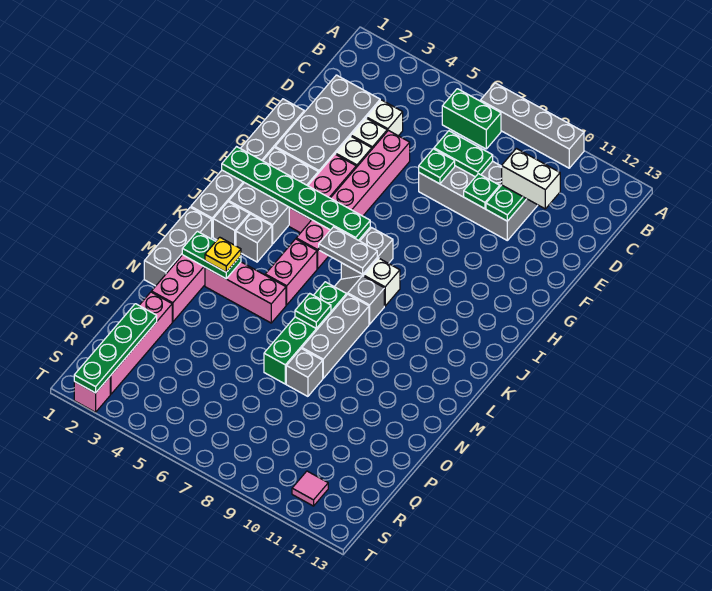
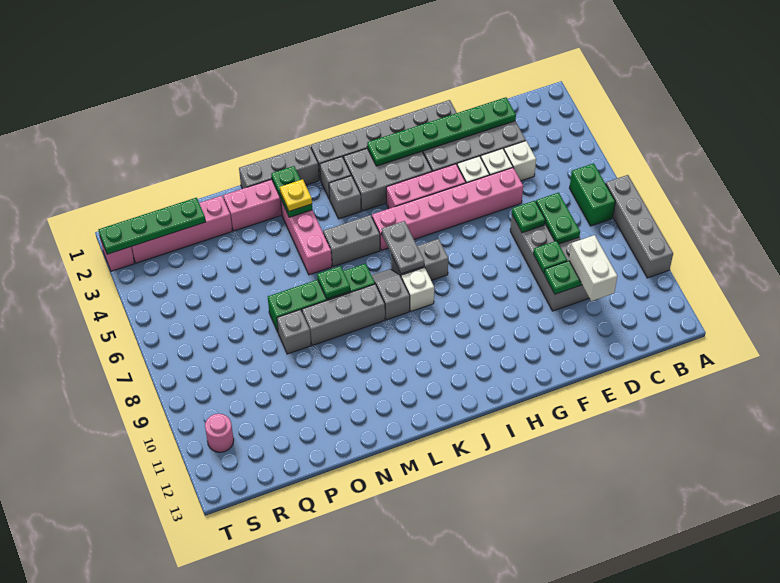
green 1x6 plate [222,147,370,240] -> green 1x6 plate turned to [367,97,516,166]
pink 1x2 brick [265,239,317,305] -> grey 1x2 brick [323,215,380,267]
pink 1x1 tile [292,471,328,506] -> pink 1x1 round brick [205,414,234,452]

